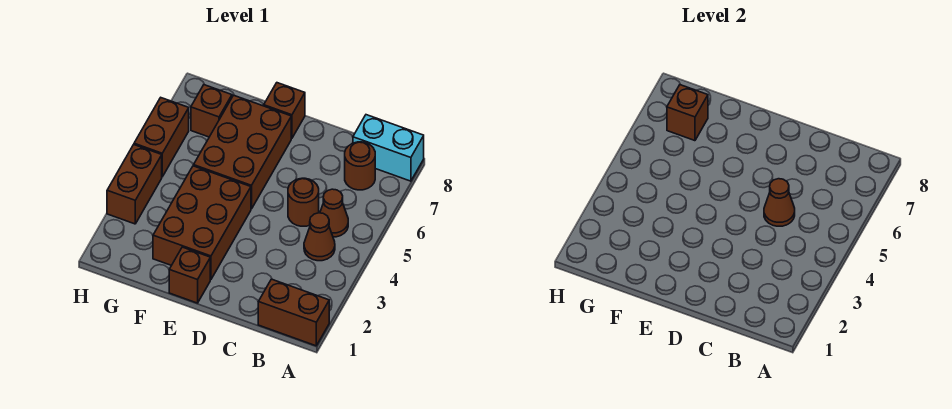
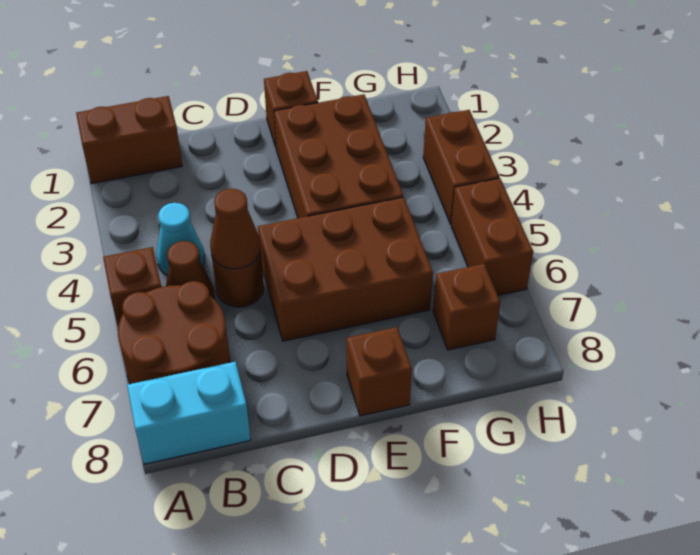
brown 1x1 cone [304,213,335,261] -> cyan 1x1 cone [157,203,205,276]
brown 1x1 round brick [345,142,375,190] -> brown 2x2 round brick [118,281,230,384]
brown 2x3 brick [194,95,291,209] -> brown 2x3 brick turned to [258,197,433,341]
brown 1x1 brick [667,85,708,141] -> brown 1x1 brick moved to [103,247,161,326]

